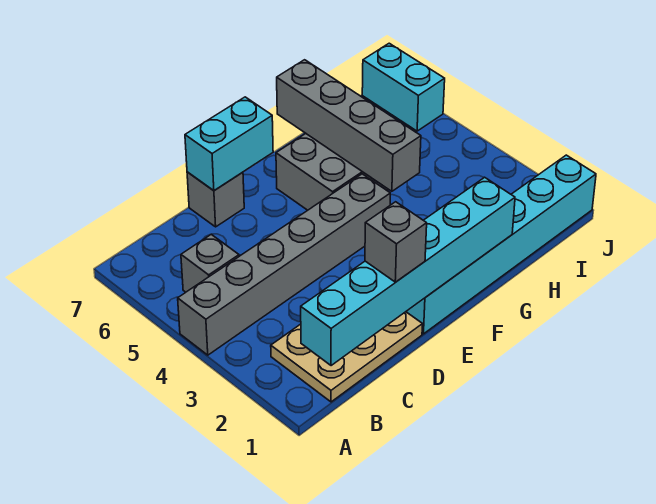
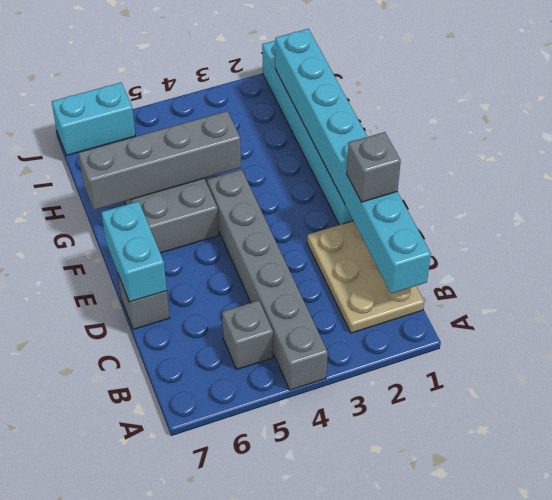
cyan 1x6 brick [301,177,515,366] -> cyan 1x8 brick [275,29,431,294]

